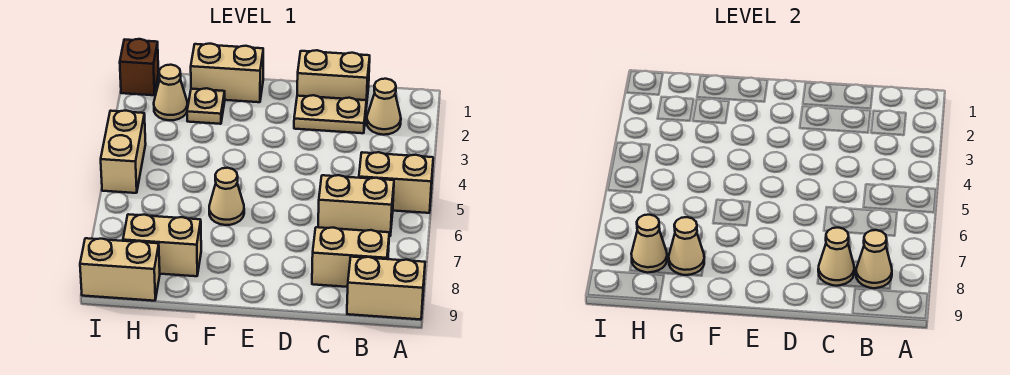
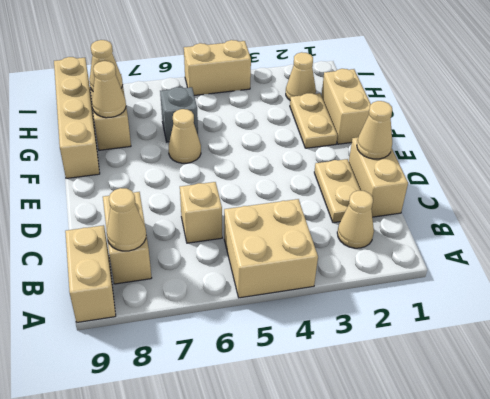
tan 1x2 brick [359,152,433,213] -> tan 2x2 brick [224,199,318,298]
tan 1x2 brick [318,175,394,236] -> tan 1x1 brick [180,182,222,243]
tan 1x1 cone [818,228,854,286] -> tan 1x1 cone moved to [357,101,392,159]
tan 1x1 plate [187,88,225,124] -> tan 1x2 plate [290,93,337,148]
none -> grey 1x1 brick [160,87,198,142]
tan 1x2 brick [80,238,160,301] -> tan 1x4 brick [54,57,100,178]
brown 1x1 brick [120,39,159,95] -> none

